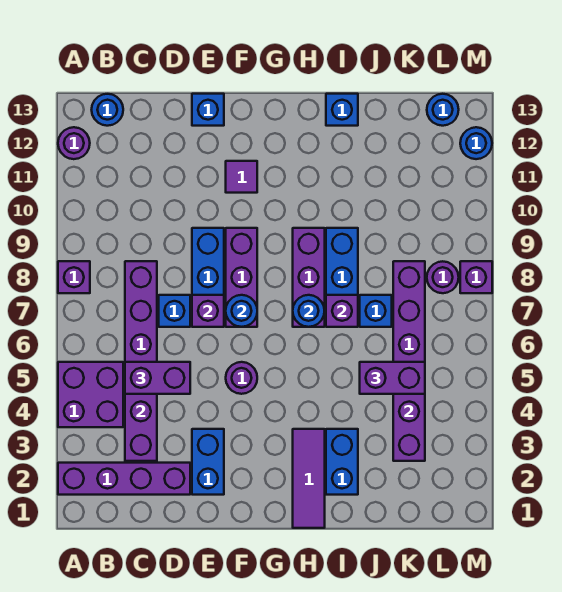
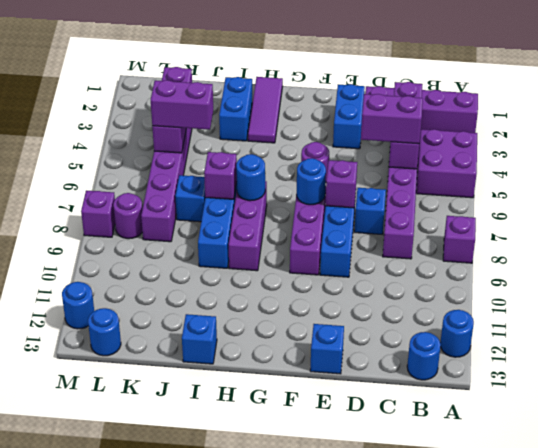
purple 1x1 round brick [58,127,90,159] -> blue 1x1 round brick [440,310,474,357]
purple 1x1 tile [226,161,257,193] -> none

